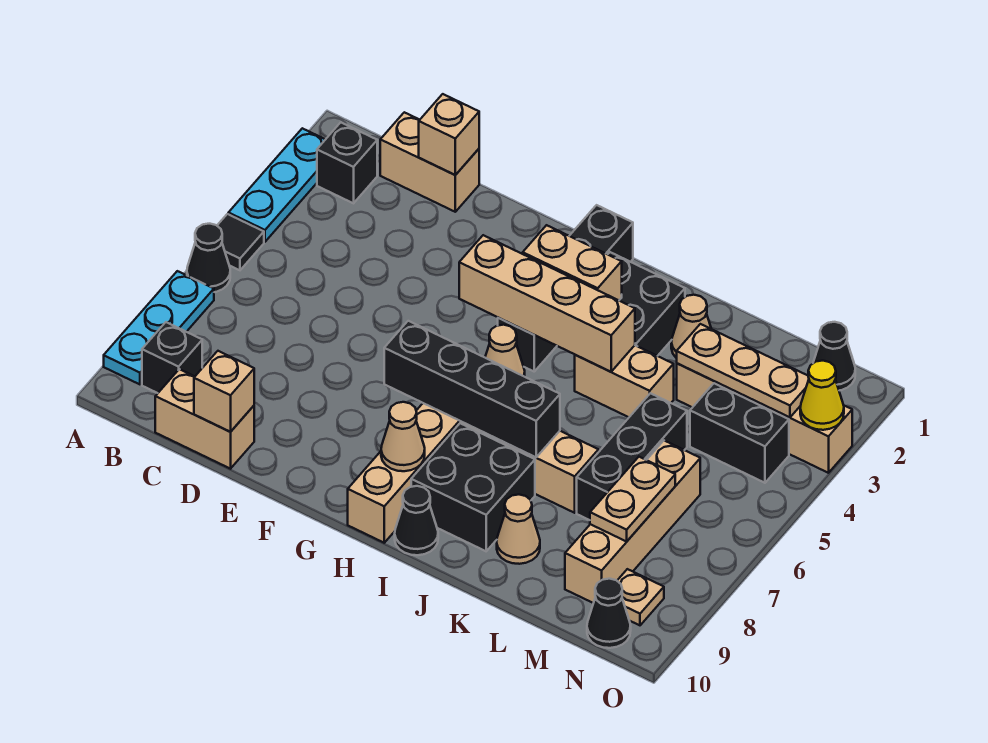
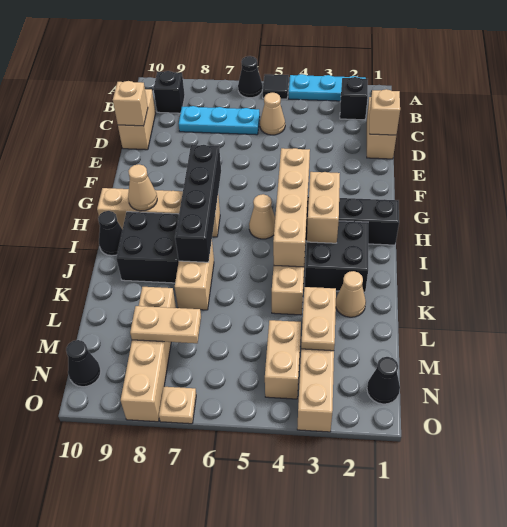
cyan 1x3 plate [104,271,214,384] -> cyan 1x3 plate moved to [179,106,260,135]
tan 1x1 cone [497,495,540,564] -> tan 1x1 cone moved to [260,93,285,135]
tan 1x3 plate [677,324,809,417] -> tan 1x2 plate [301,287,336,351]
black 1x3 brick [577,393,687,520] -> none
black 1x2 brick [690,383,789,483] -> tan 1x2 brick [265,320,301,399]
tan 1x4 brick [565,441,700,603] -> tan 1x4 brick turned to [121,287,176,422]
tan 1x1 plate [617,569,664,625] -> tan 1x1 plate moved to [159,387,196,424]
yellow 1x1 cone [800,361,844,430] -> none

